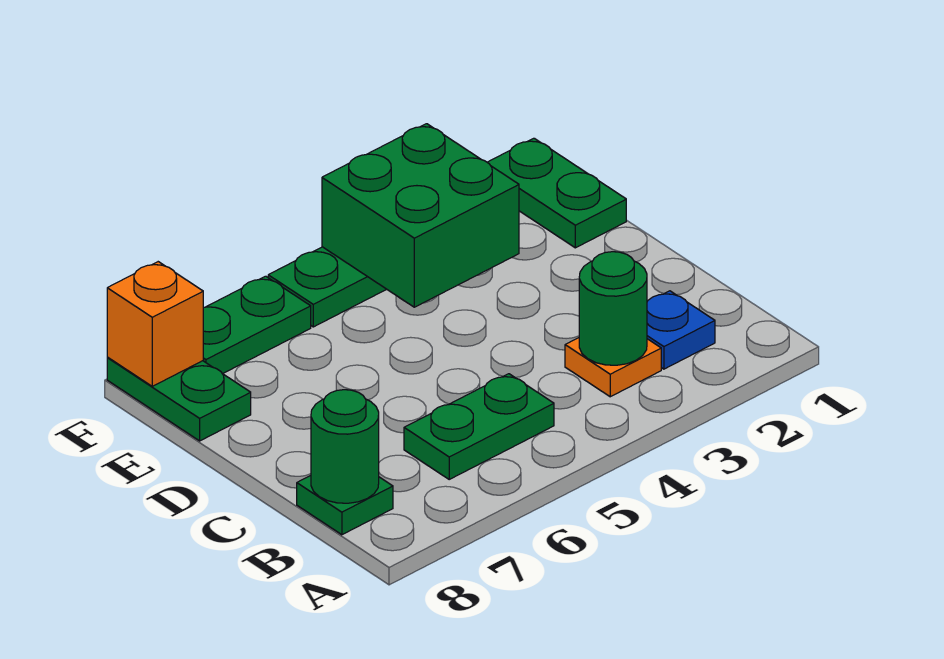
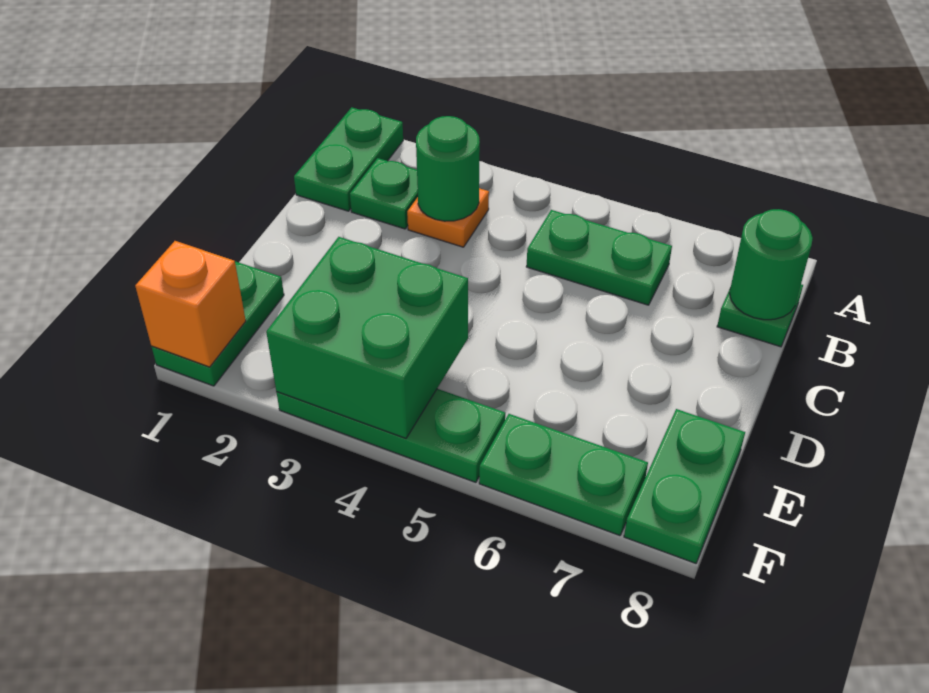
none -> green 1x2 plate [294,107,403,211]
blue 1x1 plate [647,291,715,369] -> green 1x1 plate [350,158,418,229]
orange 1x1 brick [107,262,203,386] -> orange 1x1 brick moved to [135,241,246,367]

